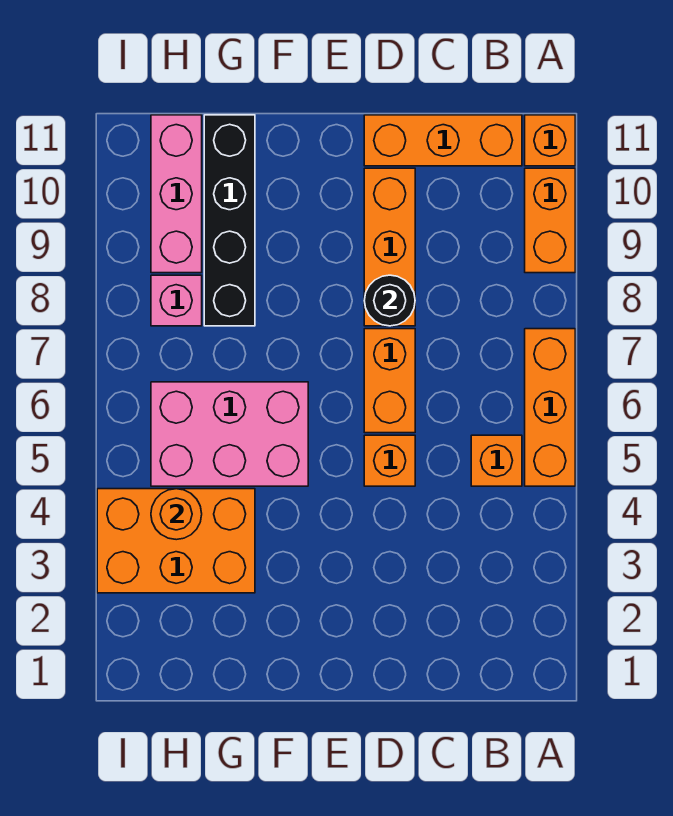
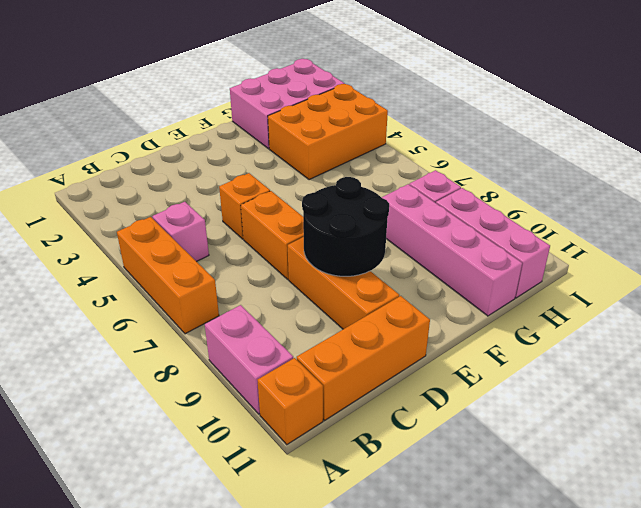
orange 1x2 brick [525,168,575,273] -> pink 1x2 brick [205,305,293,414]
orange 1x1 brick [471,435,522,486] -> pink 1x1 brick [152,202,209,262]
black 1x1 round brick [364,275,415,326] -> black 2x2 round brick [302,177,389,276]
pink 2x3 brick [151,382,308,486] -> pink 2x3 brick moved to [230,59,345,149]
black 1x4 brick [204,115,255,326] -> pink 1x4 brick [382,184,522,316]
orange 1x1 round brick [151,489,202,540] -> none

